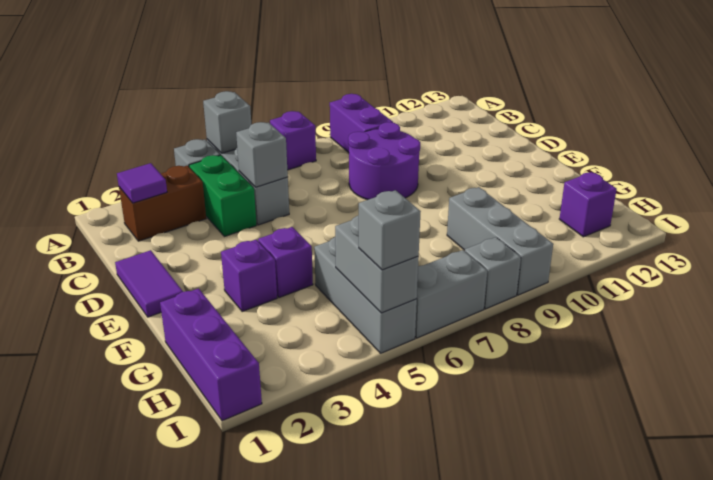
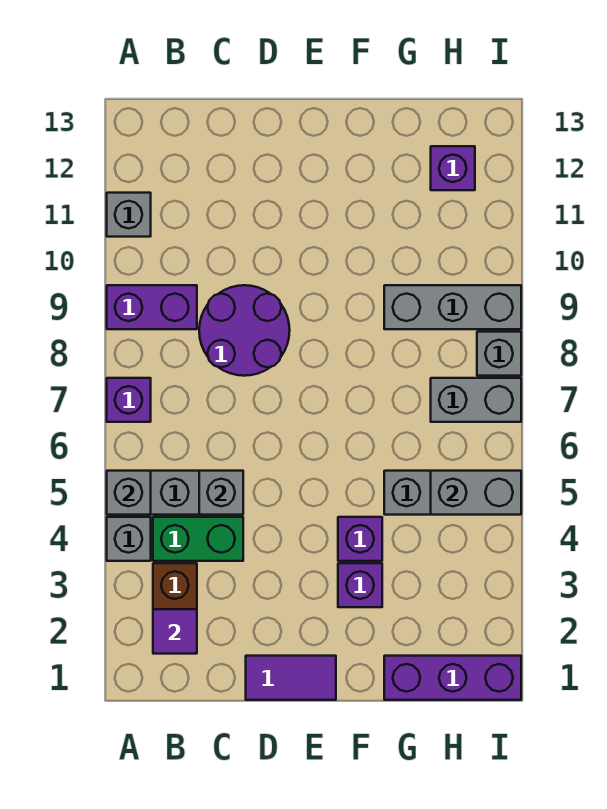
grey 1x1 brick [359,190,421,270] -> grey 1x1 brick moved to [107,193,151,237]
grey 1x2 brick [415,250,487,338] -> grey 1x2 brick turned to [431,378,521,422]

